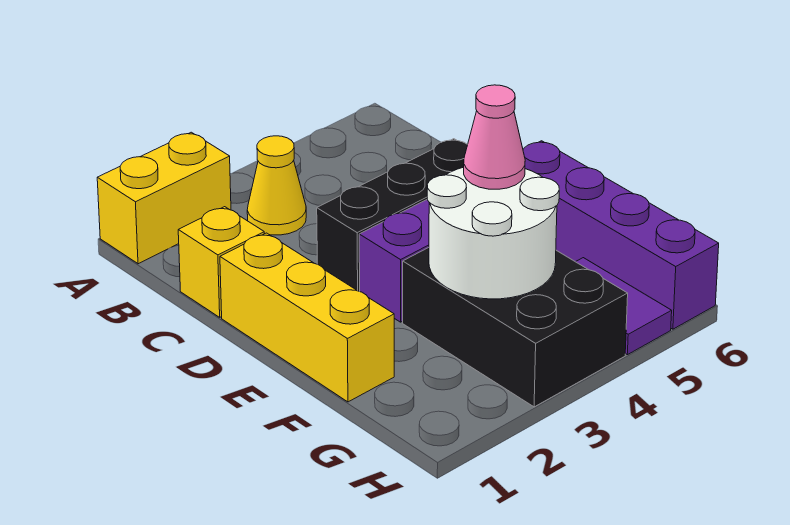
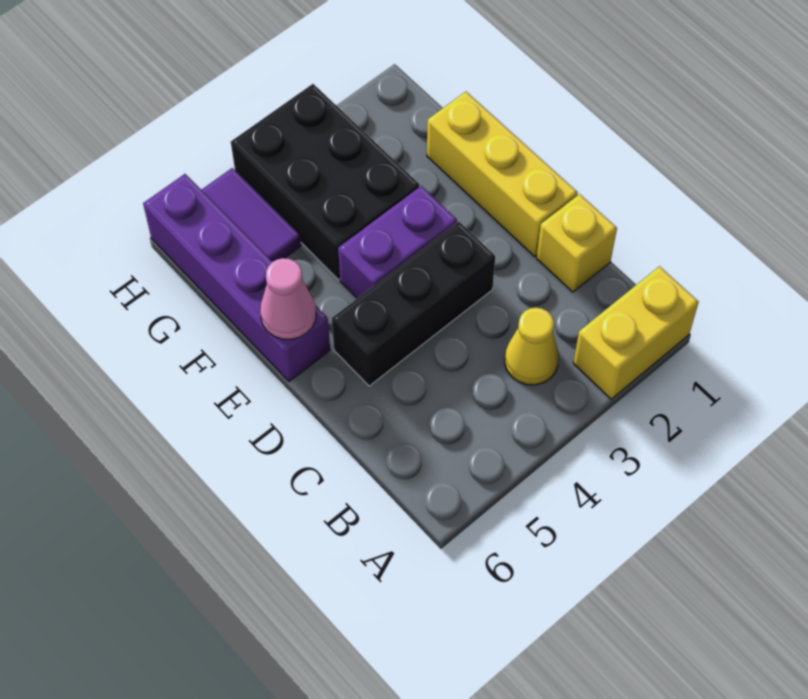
white 2x2 round brick [427,167,559,299] -> none
pink 1x1 cone [464,85,525,189] -> pink 1x1 cone moved to [260,258,316,340]

